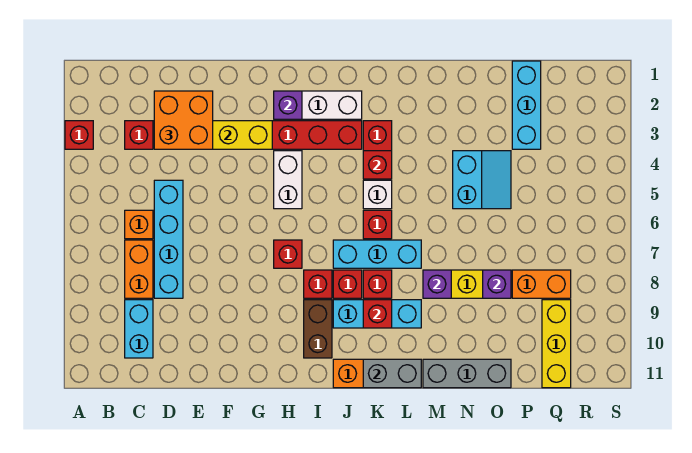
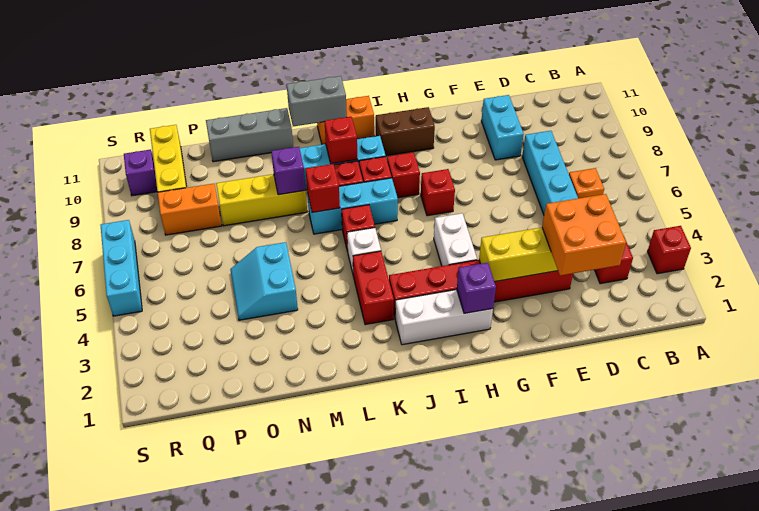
orange 1x2 brick [125,240,153,298] -> none
cyan 1x2 brick [125,300,153,358] -> cyan 1x2 brick moved to [481,95,524,160]
brown 1x2 brick [304,300,332,358] -> brown 1x2 brick turned to [376,107,435,156]
red 1x1 brick [363,151,392,179] -> red 1x1 brick moved to [306,164,340,213]
purple 1x1 brick [483,270,511,298] -> purple 1x1 brick moved to [124,150,158,196]
cyan 1x3 brick [512,61,541,149] -> cyan 1x3 brick moved to [101,220,142,316]

